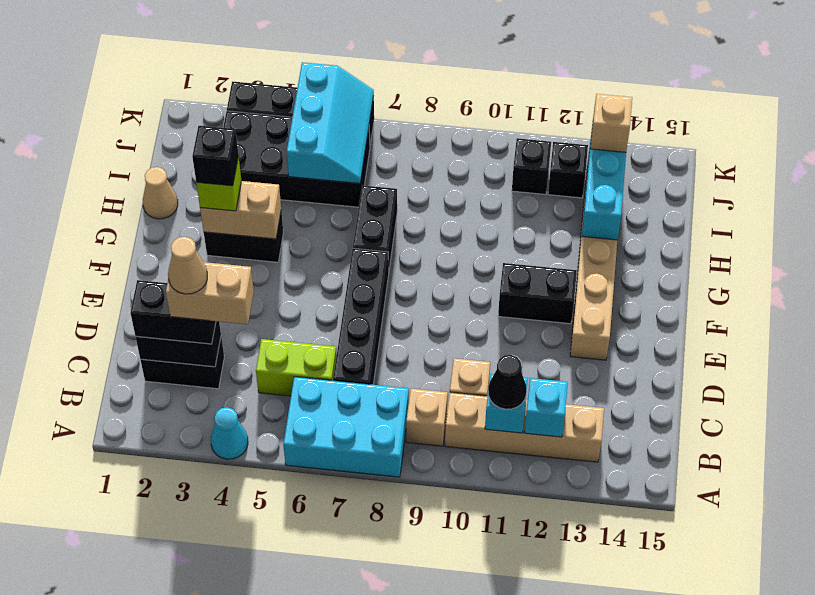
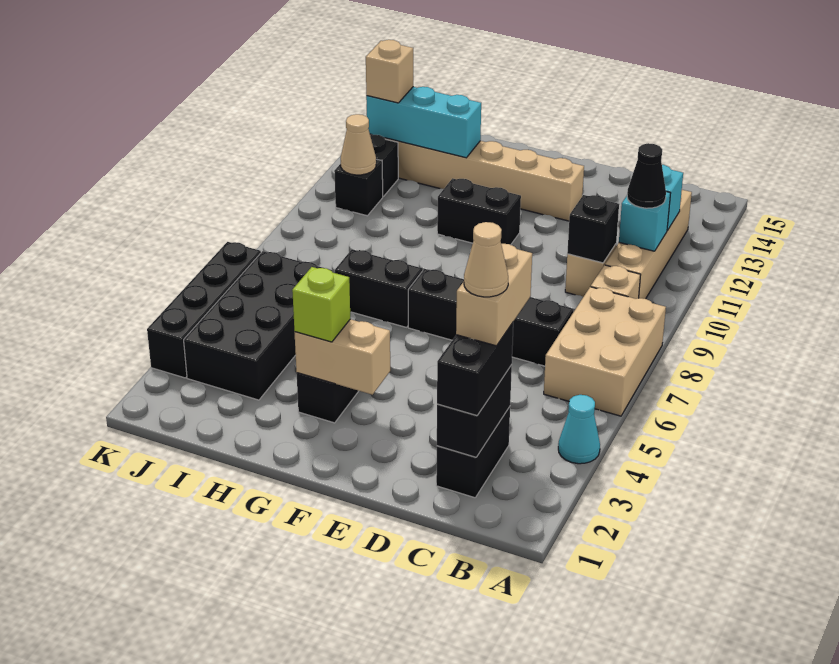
cyan 2x3 brick [283,377,409,477] -> tan 2x3 brick [544,287,666,416]
lime 1x2 brick [256,339,337,396] -> none
black 1x2 brick [498,263,577,324] -> black 1x2 brick turned to [437,178,521,245]
tan 1x2 brick [200,181,281,239] -> tan 1x2 brick turned to [295,319,390,395]
black 1x1 brick [192,126,239,186] -> black 1x1 brick moved to [567,195,619,263]
tan 1x1 cone [143,167,178,219] -> tan 1x1 cone moved to [341,114,376,175]
cyan 2x3 slope [287,62,374,183] -> none

